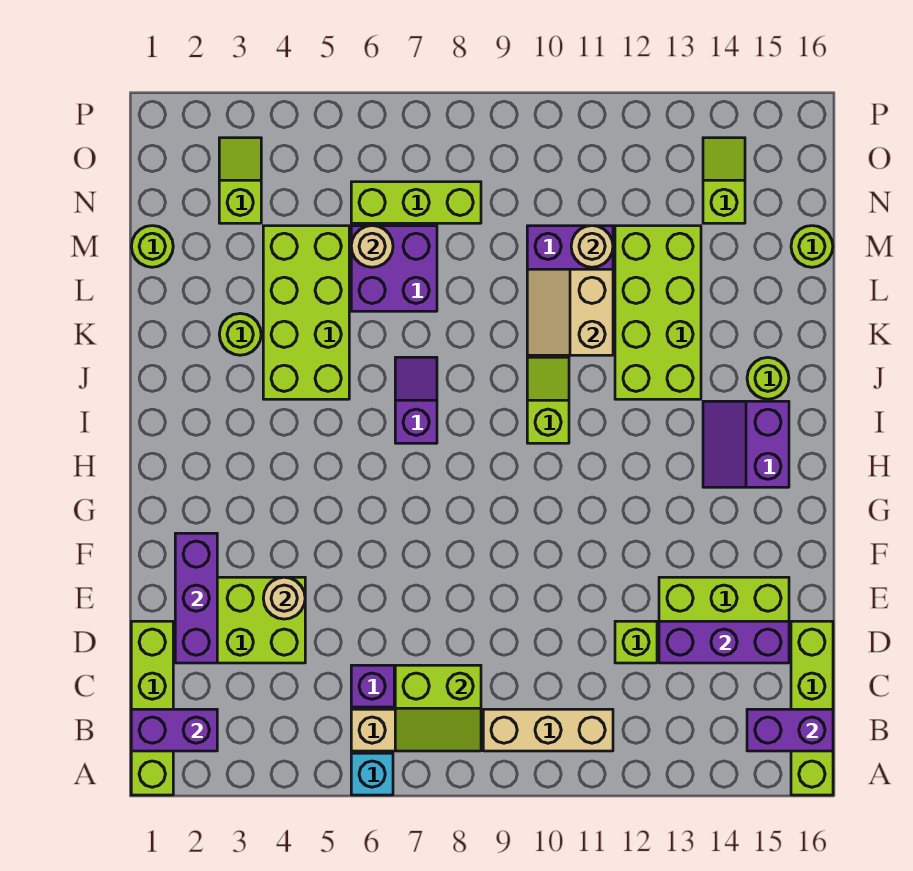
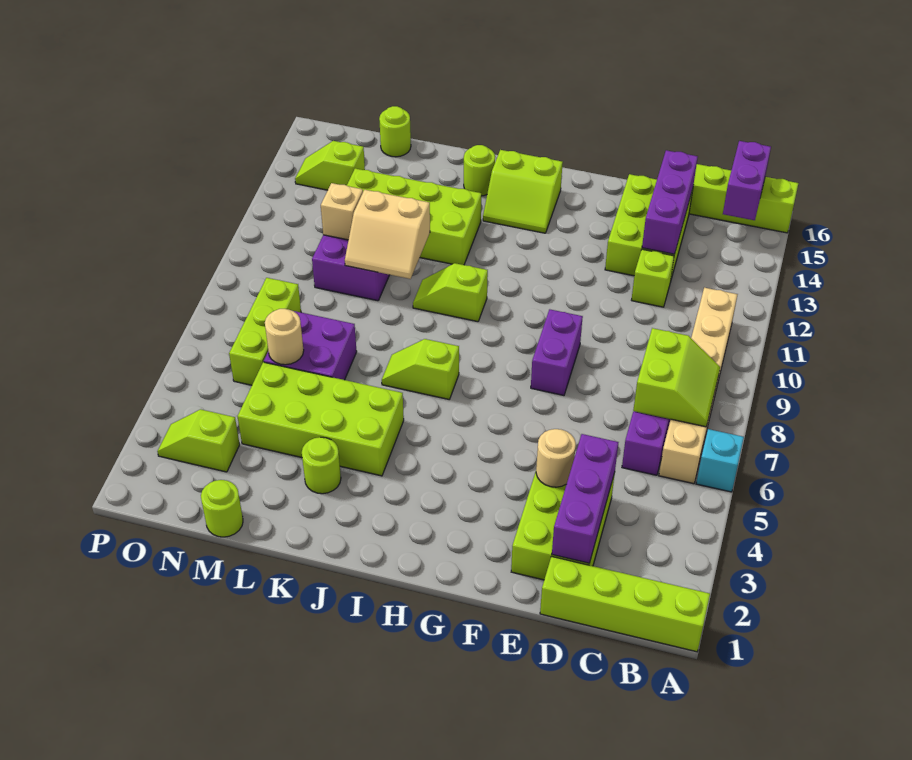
purple 1x2 brick [131,709,217,751] -> purple 1x2 brick moved to [531,309,583,395]
purple 1x3 brick [175,533,217,663] -> purple 1x3 brick turned to [552,434,618,563]
purple 2x2 slope [703,401,789,487] -> lime 2x2 slope [483,150,563,233]
purple 1x2 slope [395,357,437,443] -> lime 1x2 slope [382,339,459,399]
tan 1x1 round brick [571,226,613,267] -> tan 1x1 brick [321,183,363,240]

